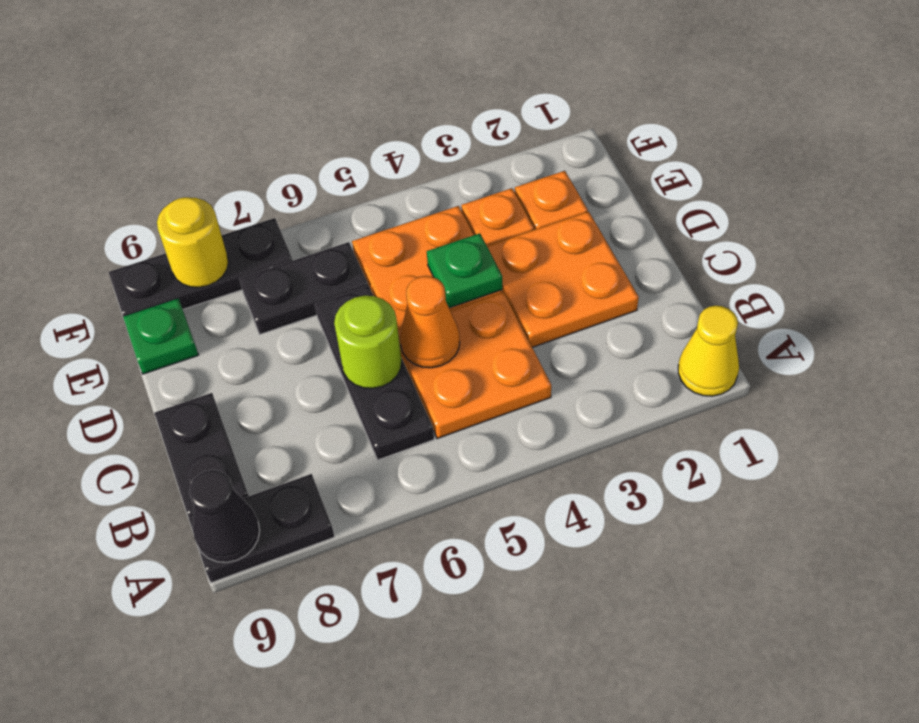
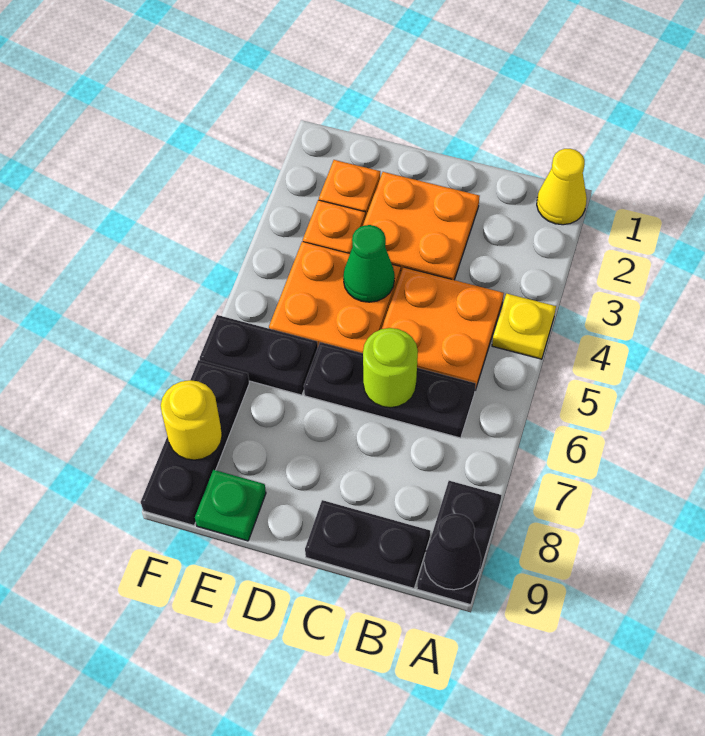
none -> yellow 1x1 plate [492,294,556,359]
orange 1x1 cone [400,276,460,368] -> none
green 1x1 plate [427,233,502,308] -> green 1x1 cone [343,225,395,302]
black 1x2 plate [239,242,368,334] -> black 1x2 plate turned to [200,315,318,395]

